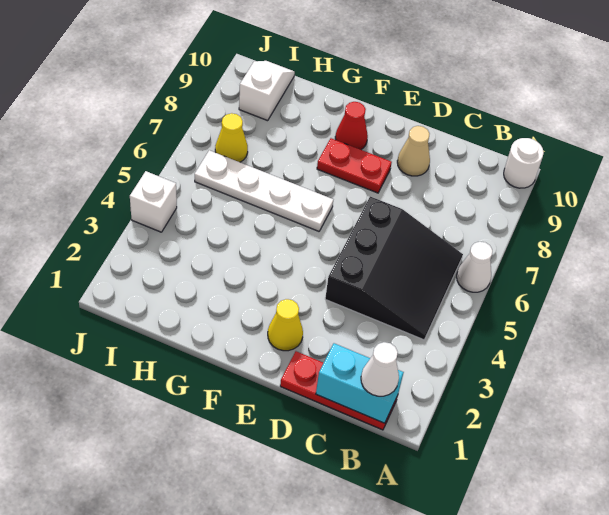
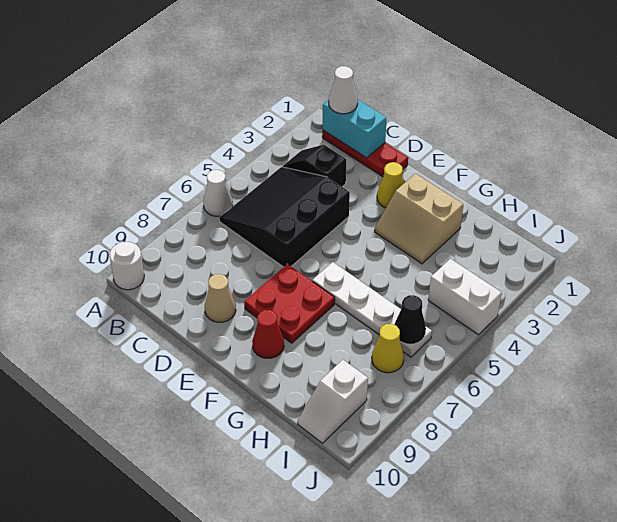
none -> black 1x2 slope [282,145,346,187]
red 1x2 plate [317,138,392,193] -> red 2x2 plate [244,264,335,343]
none -> tan 2x2 slope [375,174,463,264]
none -> black 1x1 cone [395,295,426,344]
white 1x1 brick [130,171,177,232] -> white 1x2 brick [428,259,502,335]

